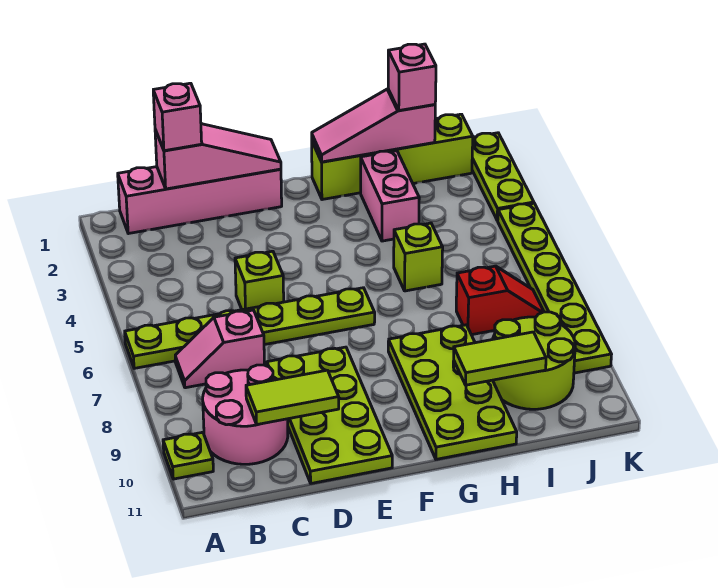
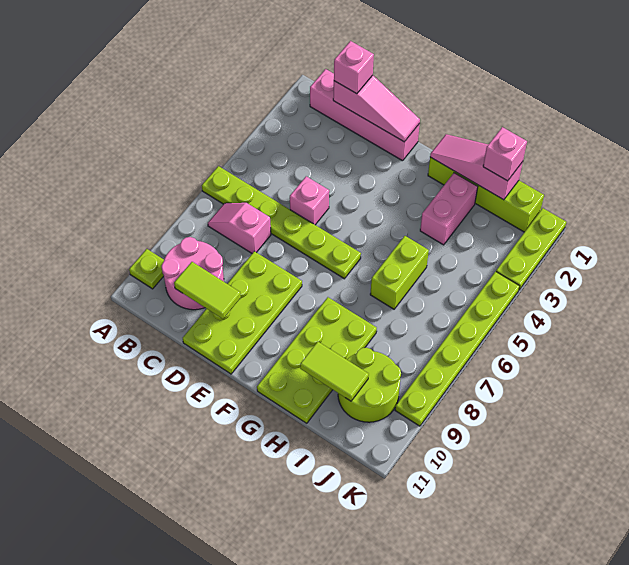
lime 1x1 brick [235,251,284,310] -> pink 1x1 brick [290,176,329,225]
lime 1x1 brick [394,223,443,291] -> lime 1x2 brick [370,236,429,309]
red 1x2 slope [456,266,544,335] -> none

